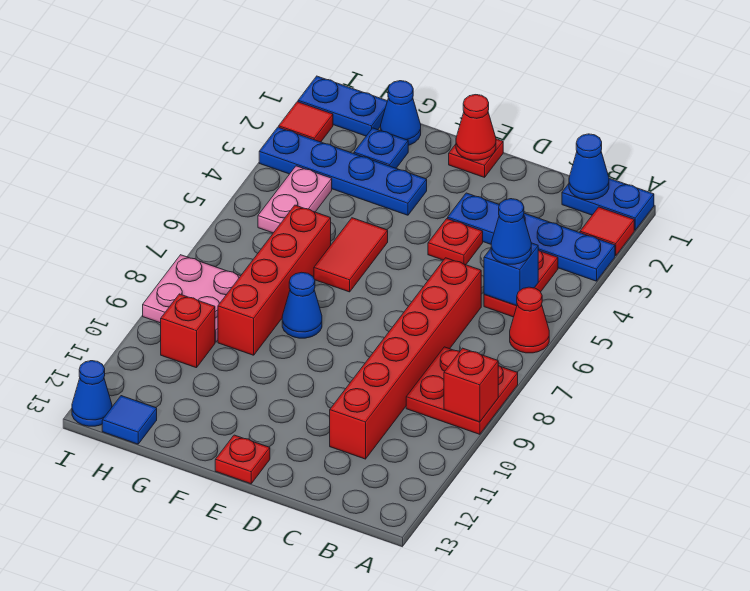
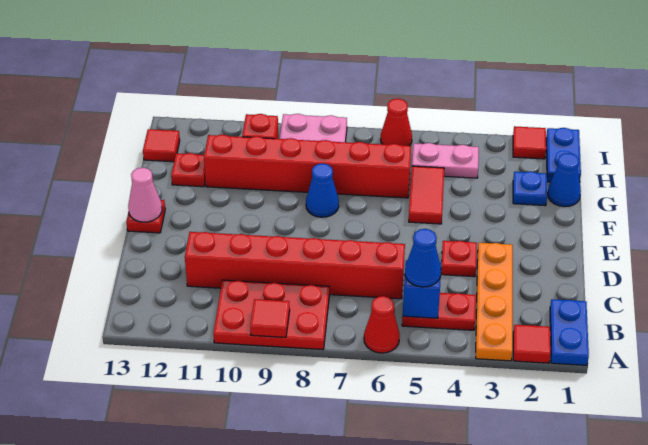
blue 1x4 plate [448,193,615,281] -> orange 1x4 plate [476,243,513,361]
red 2x2 plate [406,347,518,434] -> red 2x3 plate [213,280,329,350]
red 1x1 brick [444,348,498,422] -> red 1x1 tile [250,299,290,337]
blue 1x1 cone [569,134,609,200] -> none
red 1x1 plate [449,139,503,177] -> red 1x1 plate moved to [171,153,205,187]
red 1x1 cone [456,95,496,160] -> red 1x1 cone moved to [380,99,412,146]
none -> pink 1x1 cone [128,168,162,222]
blue 1x4 plate [259,127,427,215] -> none
red 1x2 tile [314,218,388,292] -> red 1x2 tile turned to [409,166,444,224]
red 1x4 brick [218,205,331,355] -> red 1x6 brick [204,135,411,198]
blue 1x1 tile [102,396,157,444] -> red 1x1 tile [143,129,180,162]
blue 1x1 cone [72,361,112,426] -> none

